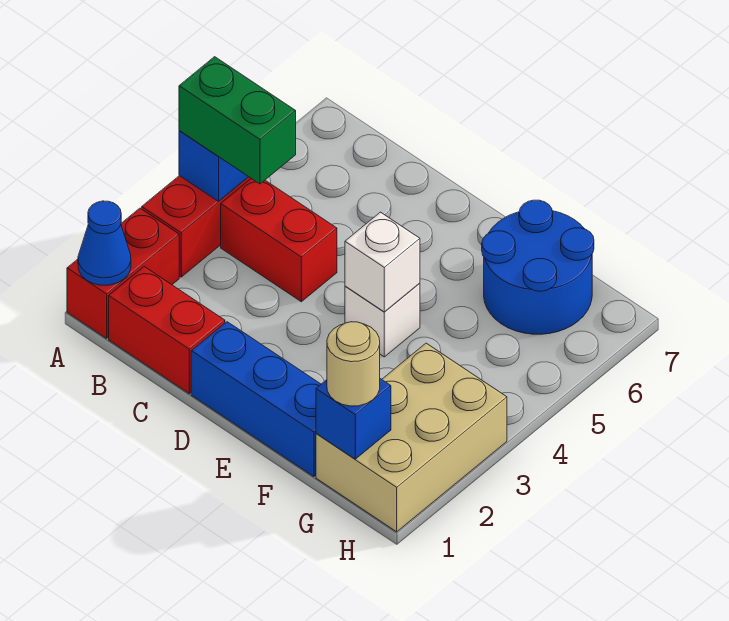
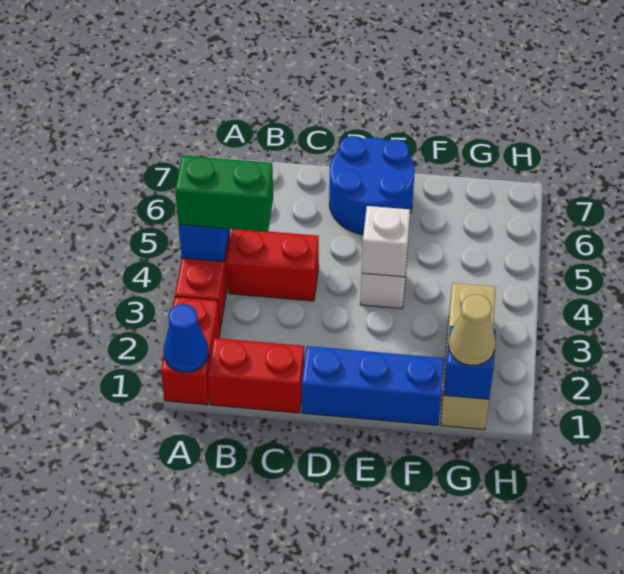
blue 2x2 round brick [482,200,594,334] -> blue 2x2 round brick moved to [329,136,415,235]
tan 2x3 brick [316,343,507,532] -> tan 1x3 brick [441,283,496,430]
tan 1x1 round brick [327,322,380,406] -> tan 1x1 cone [449,295,496,365]

